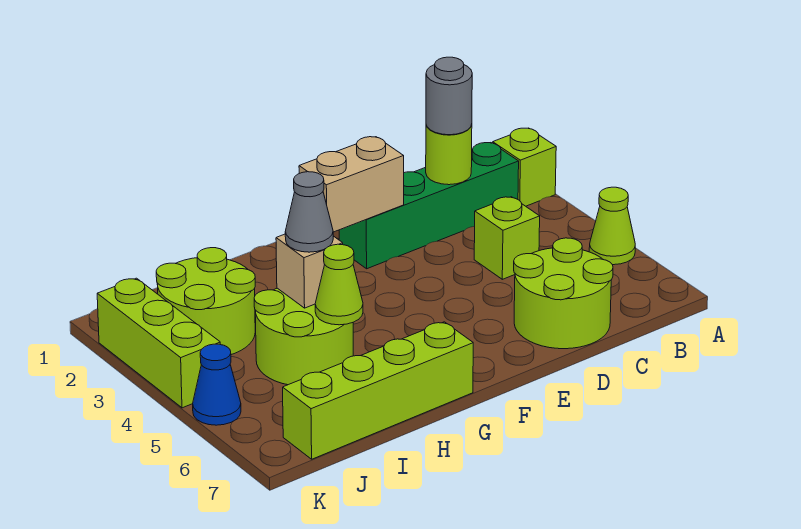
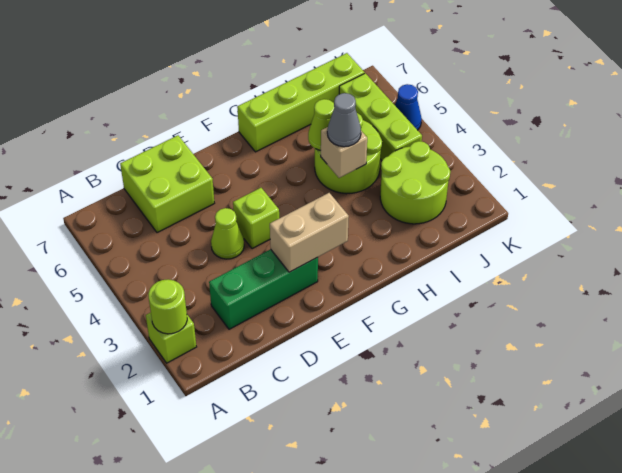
lime 1x1 cone [589,187,635,265] -> lime 1x1 cone moved to [211,208,244,259]
green 1x4 brick [339,143,519,269] -> green 1x3 brick [209,249,318,329]
lime 1x1 round brick [426,125,472,185] -> lime 1x1 round brick moved to [148,279,187,334]
grey 1x1 round brick [426,57,472,135] -> none
lime 1x1 brick [474,197,540,279] -> lime 1x1 brick moved to [233,188,279,249]
lime 2x2 round brick [514,238,613,349] -> lime 2x2 brick [120,135,214,233]
lime 1x3 brick [97,278,220,408] -> lime 1x3 brick moved to [339,73,422,160]

